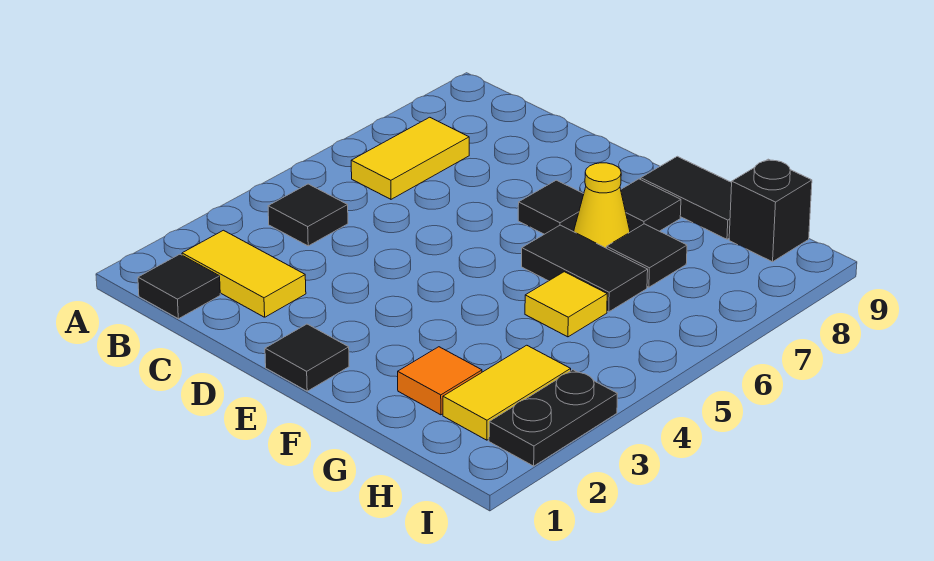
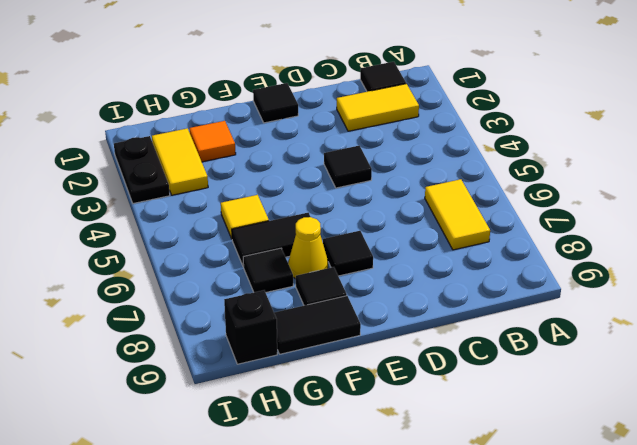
black 1x1 tile [268,184,348,246] -> black 1x1 tile moved to [324,146,372,188]

